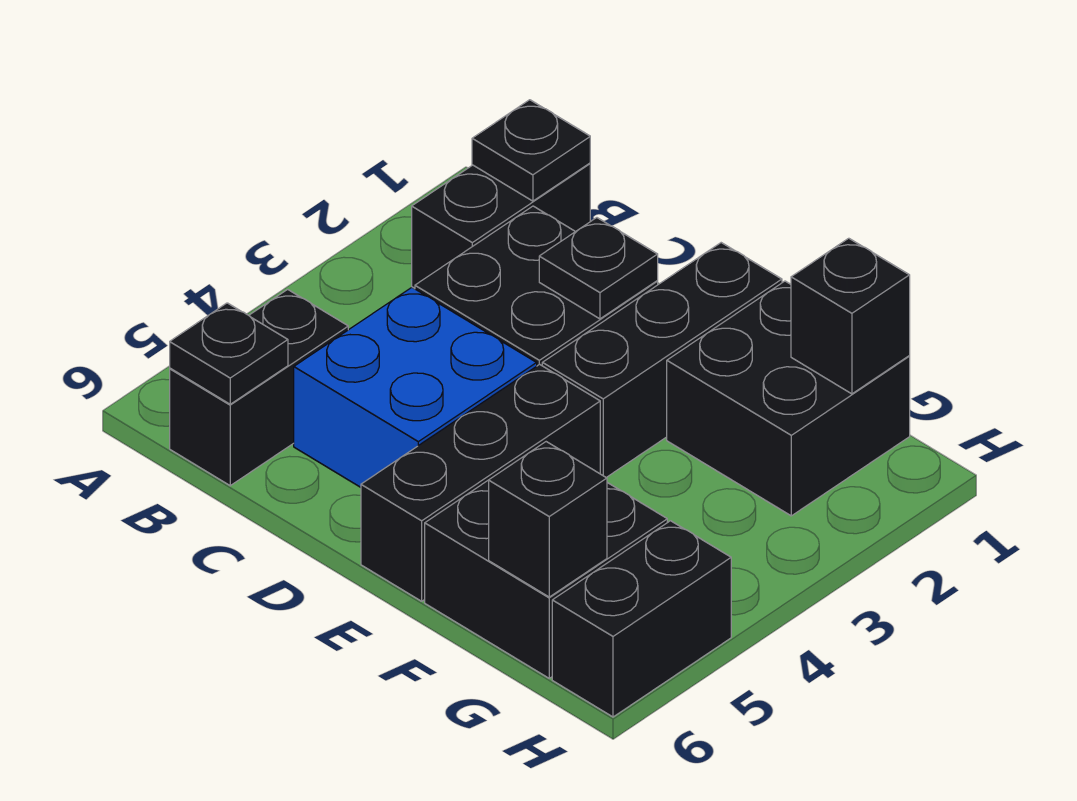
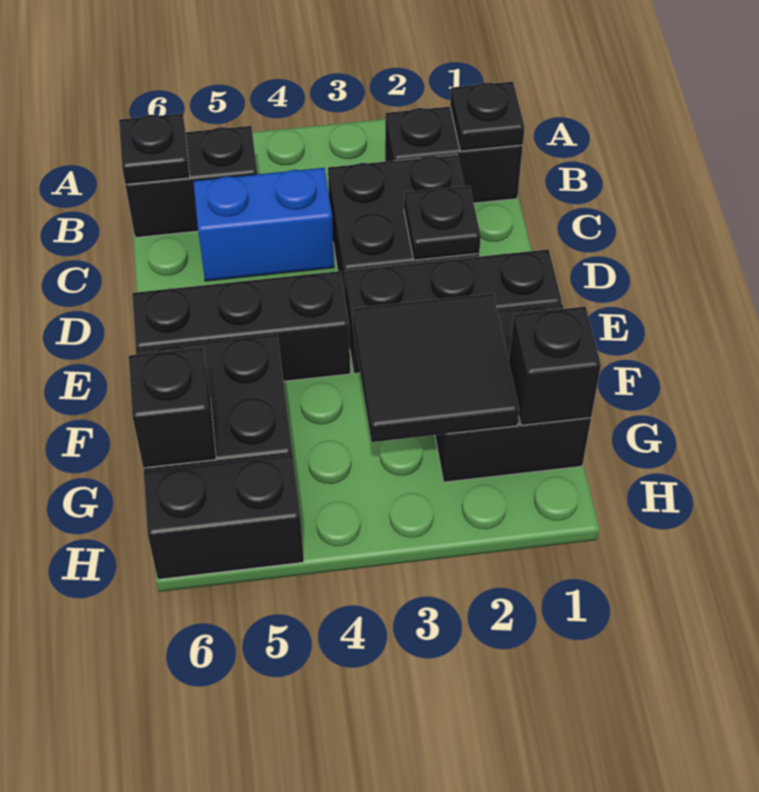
blue 2x2 brick [294,288,537,487] -> blue 1x2 brick [193,168,334,281]
none -> black 2x2 tile [353,293,519,442]

